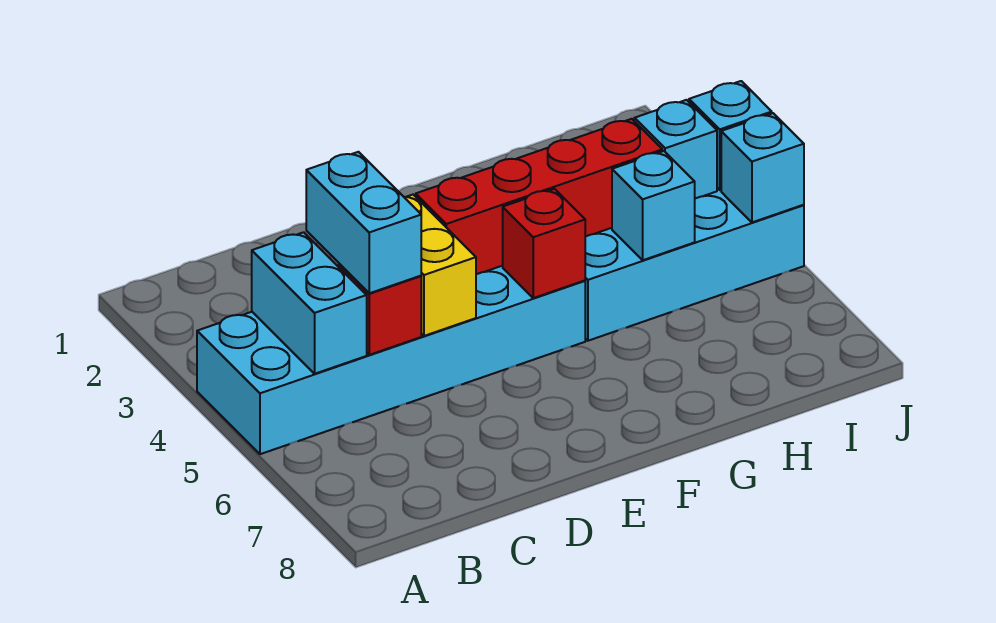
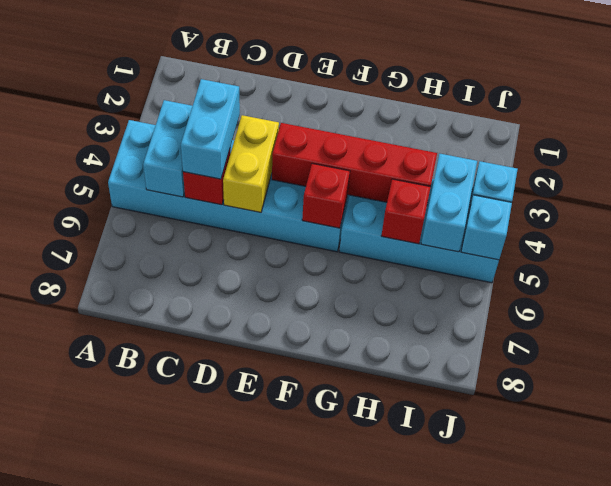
cyan 1x1 brick [612,151,695,260] -> red 1x1 brick [381,179,430,244]
cyan 1x1 brick [634,100,717,199] -> cyan 1x2 brick [421,154,477,252]

